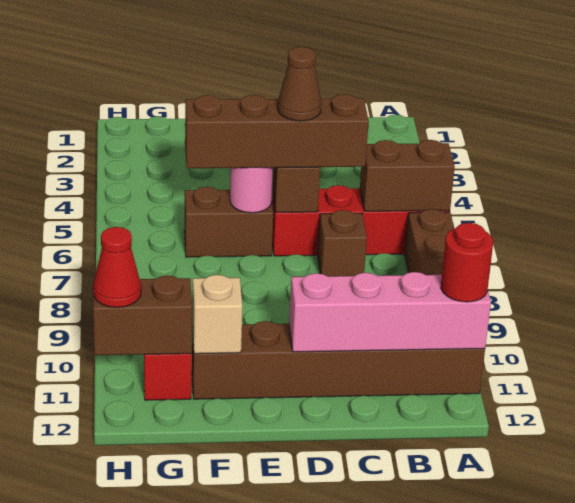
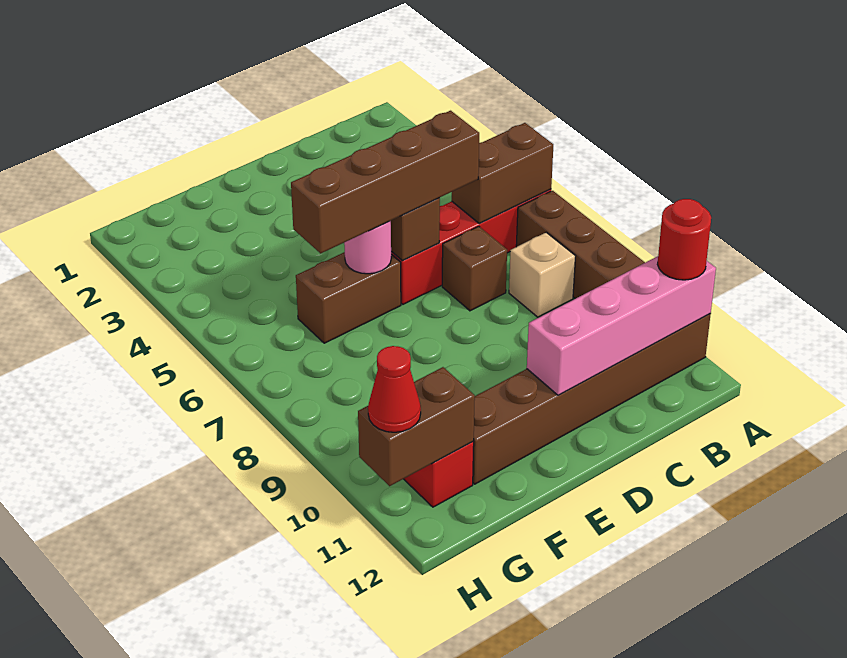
brown 1x1 cone [278,47,321,121] -> none
tan 1x1 brick [192,275,242,354] -> tan 1x1 brick moved to [509,232,576,317]

